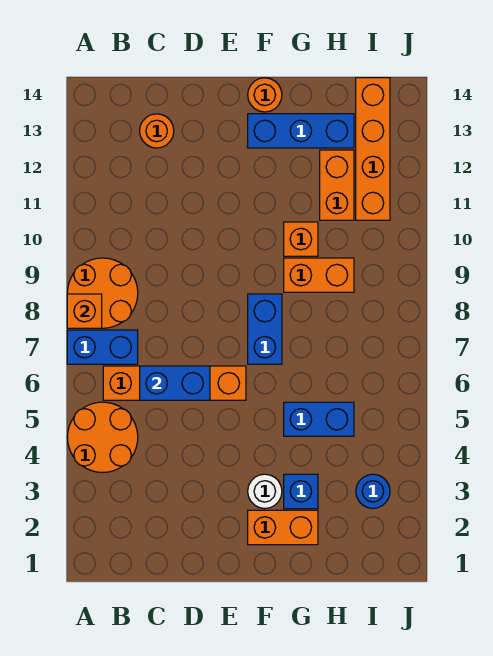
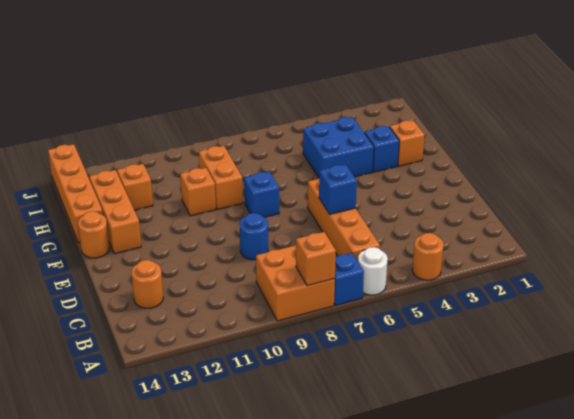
orange 2x2 round brick [67,402,138,473] -> orange 1x1 round brick [412,233,444,280]
blue 1x2 brick [67,330,138,364] -> blue 1x1 brick [334,253,364,306]
orange 2x2 round brick [67,258,138,328] -> orange 2x2 brick [256,245,335,321]
blue 1x2 brick [140,366,210,400] -> blue 1x1 brick [319,164,357,214]
orange 1x2 brick [248,510,318,545] -> orange 1x1 brick [390,120,425,166]
white 1x1 round brick [248,474,282,509] -> white 1x1 round brick moved to [358,247,388,295]
blue 1x2 brick [248,294,282,364] -> blue 1x1 brick [244,171,279,217]
blue 1x3 brick [248,114,354,148] -> orange 1x3 brick [89,170,141,254]
blue 1x2 brick [284,402,354,436] -> blue 2x2 brick [303,117,374,178]
orange 1x2 brick [320,150,354,220] -> orange 1x1 brick [117,164,153,210]
blue 1x1 round brick [356,474,390,508] -> blue 1x1 round brick moved to [240,213,268,260]
orange 1x4 brick [356,78,390,220] -> orange 1x4 brick turned to [48,144,103,243]

